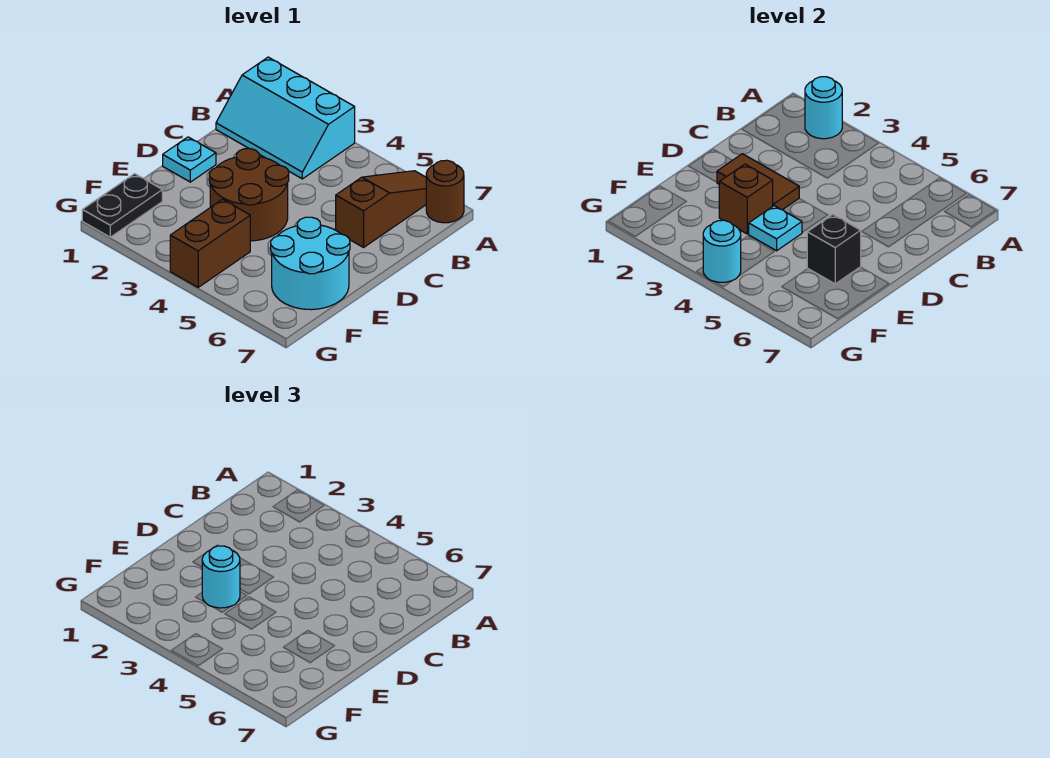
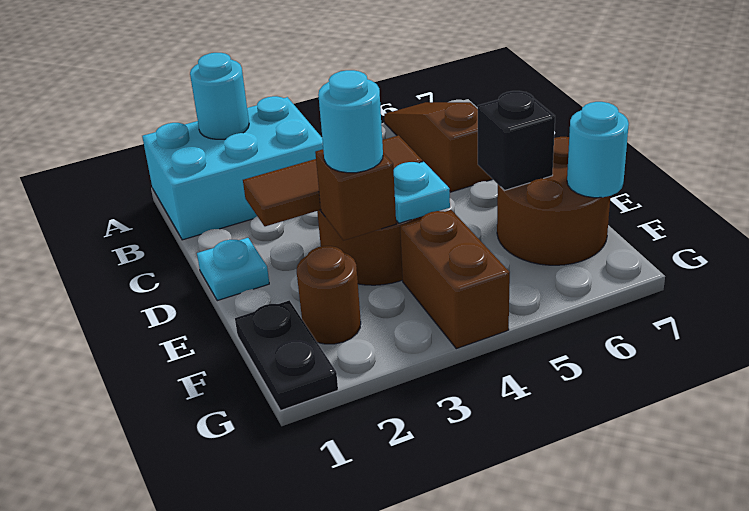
cyan 2x3 slope [216,57,355,179] -> cyan 2x3 brick [142,96,323,240]
brown 1x1 round brick [426,160,464,223] -> brown 1x1 round brick moved to [297,246,361,344]
brown 1x2 tile [717,154,799,210] -> brown 1x3 tile [243,135,423,226]
cyan 2x2 round brick [271,217,350,310] -> brown 2x2 round brick [497,137,610,265]
cyan 1x1 round brick [703,220,741,282] -> cyan 1x1 round brick moved to [567,102,629,198]

